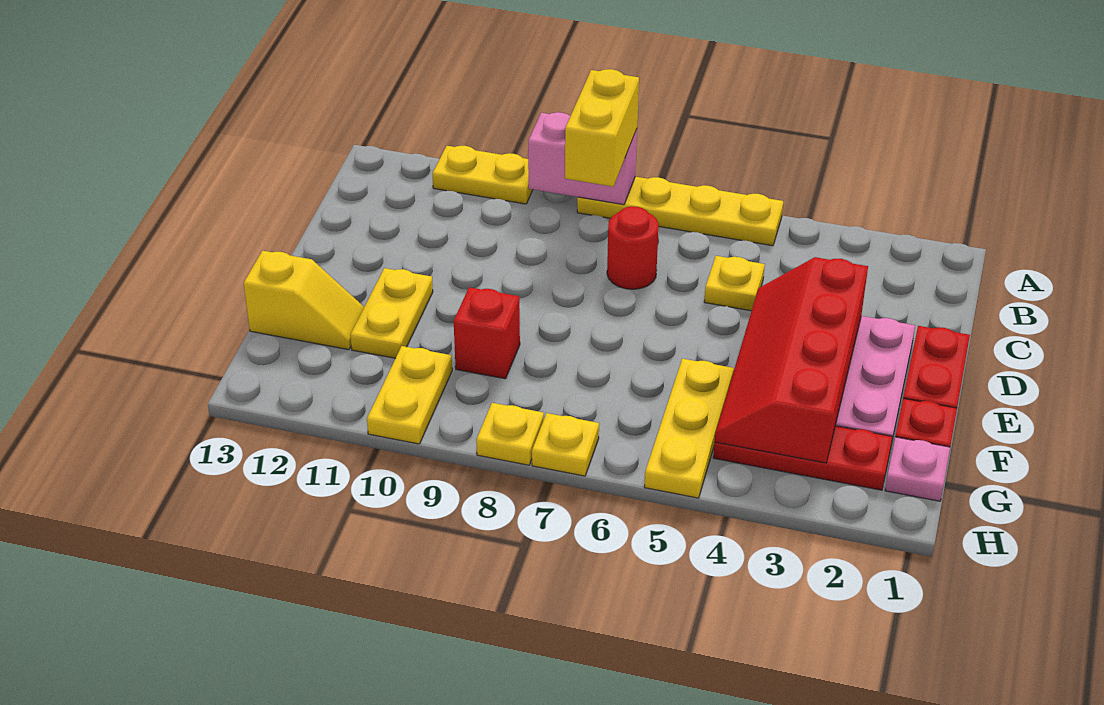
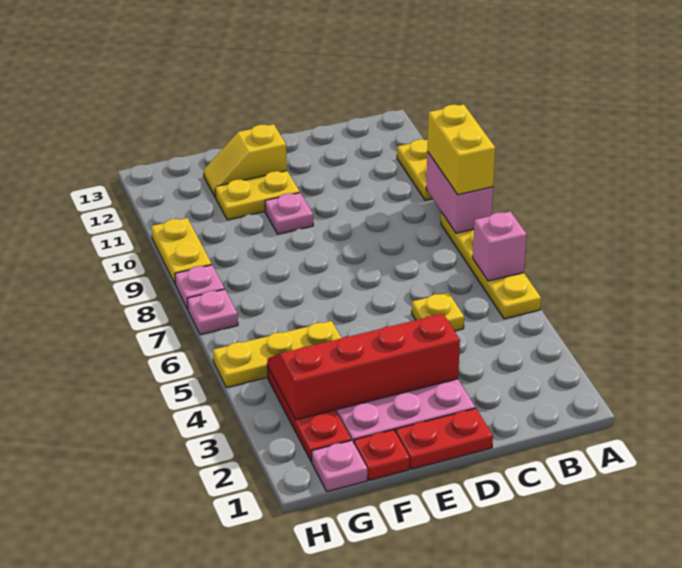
none -> pink 1x1 brick [473,211,527,281]
yellow 1x2 brick [565,69,639,187] -> yellow 1x2 brick turned to [427,104,495,195]
red 1x1 round brick [607,206,659,289] -> none
none -> pink 1x1 plate [265,193,313,234]
red 1x1 brick [454,287,520,379] -> none
yellow 1x2 slope [244,251,364,350] -> yellow 1x2 slope turned to [204,124,287,198]
yellow 1x2 plate [367,346,452,444] -> yellow 1x2 plate turned to [151,218,212,284]
yellow 1x1 plate [532,413,599,476] -> pink 1x1 plate [187,289,238,335]
yellow 1x1 plate [476,403,544,465] -> pink 1x1 plate [175,265,224,309]

